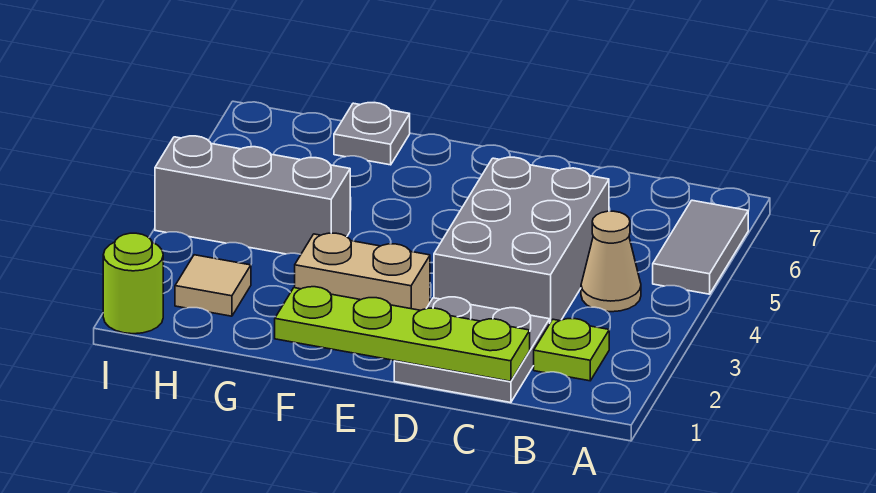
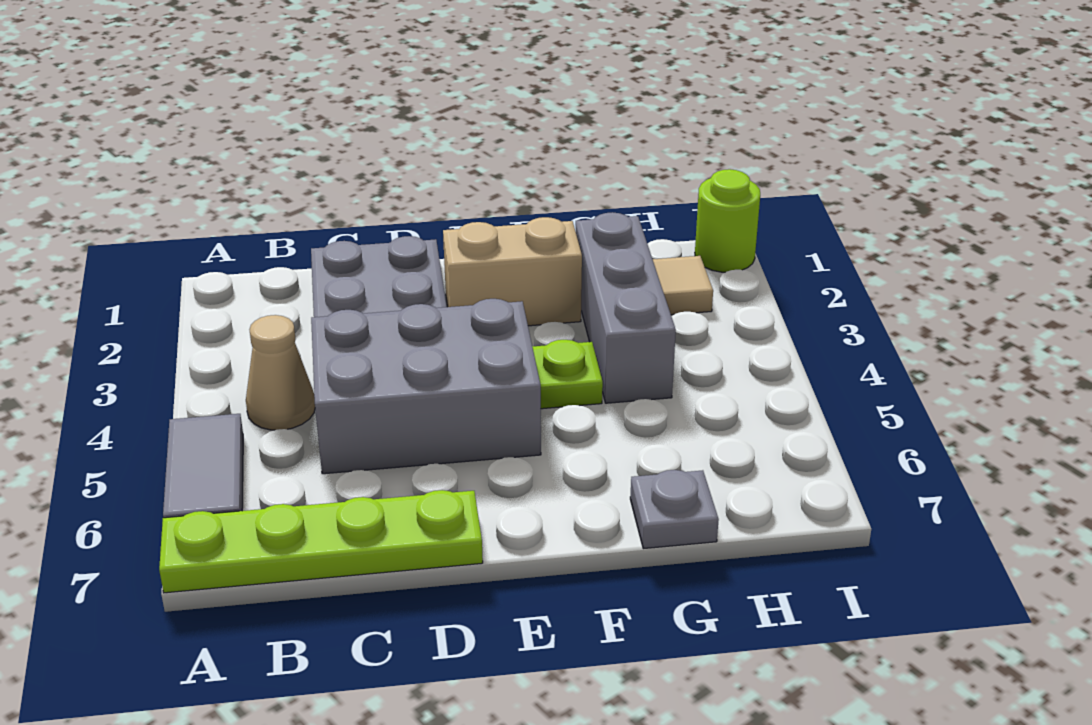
lime 1x1 plate [534,318,609,381] -> lime 1x1 plate moved to [532,340,603,409]
lime 1x4 plate [275,287,530,381] -> lime 1x4 plate moved to [159,490,483,593]
grey 2x3 brick [434,157,609,323] -> grey 2x3 brick turned to [311,299,541,474]
grey 1x3 brick [155,136,350,254] -> grey 1x3 brick turned to [576,212,676,403]

